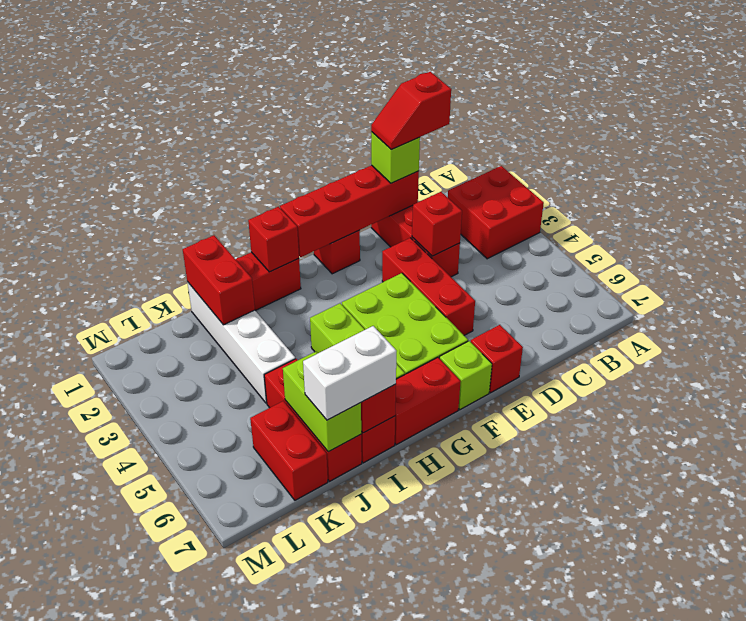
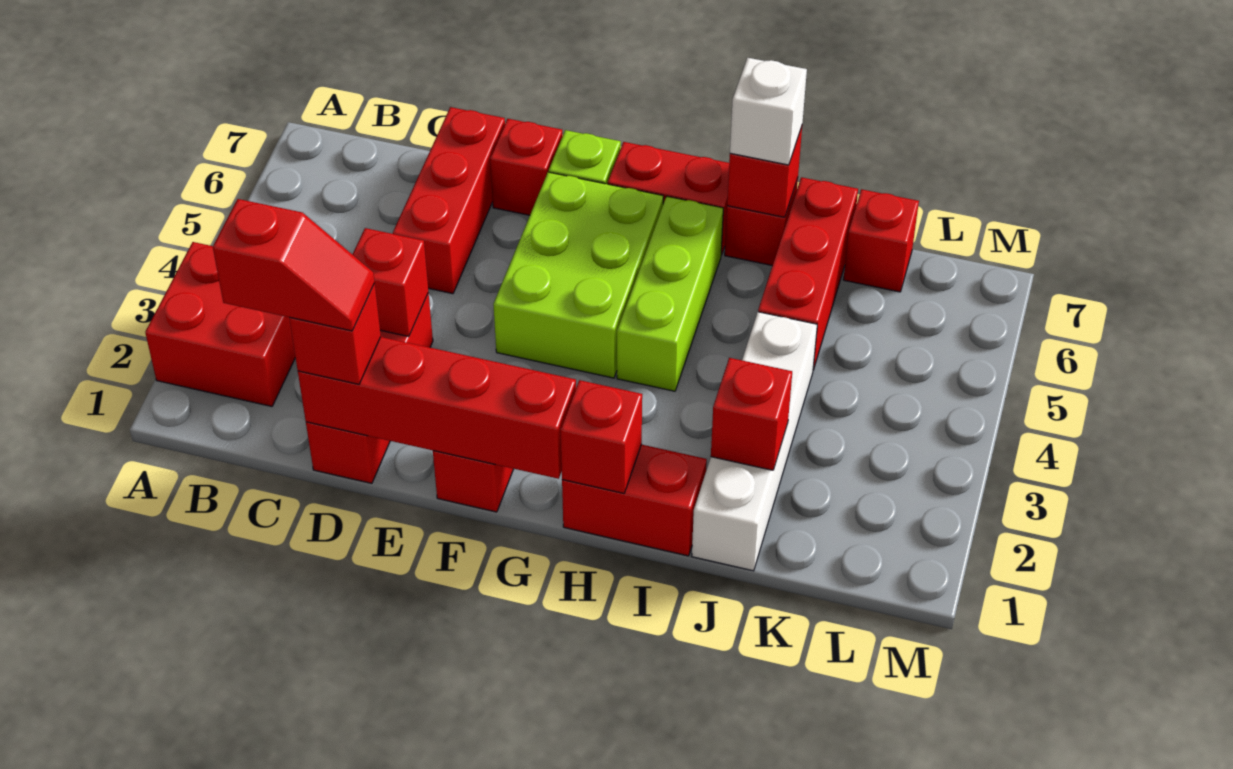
lime 1x1 brick [371,132,420,183] -> red 1x1 brick [289,284,381,384]
red 1x3 brick [382,238,475,335] -> red 1x3 brick moved to [393,107,505,294]
white 1x2 brick [303,326,396,420] -> white 1x1 brick [730,58,807,165]
red 1x2 brick [183,235,255,325] -> red 1x1 brick [711,358,792,470]
lime 1x2 brick [283,352,361,452] -> none
red 1x2 brick [250,401,328,500] -> red 1x1 brick [843,189,919,292]

